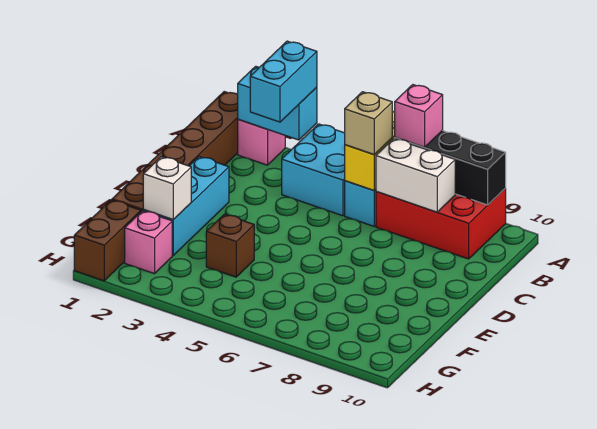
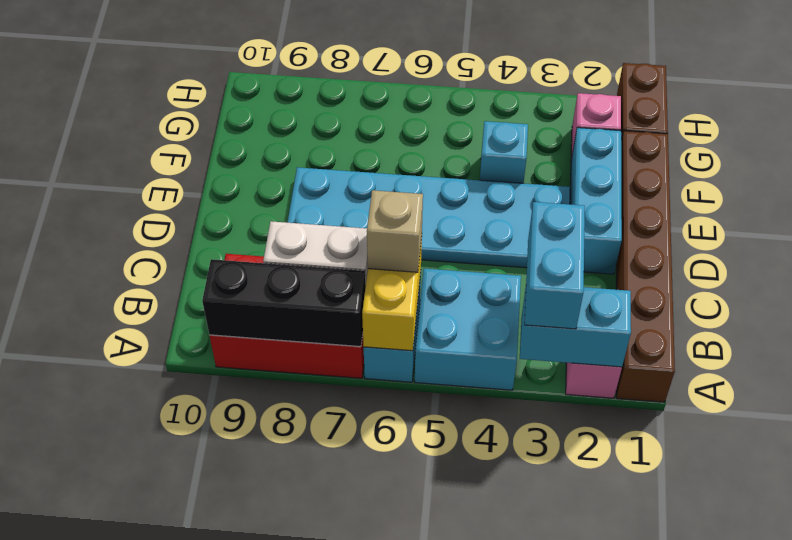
pink 1x1 brick [395,85,443,147] -> none
none -> cyan 2x6 plate [287,167,570,268]
white 1x1 brick [143,157,191,220] -> none
brown 1x1 brick [206,214,254,277] -> cyan 1x1 brick [480,121,528,183]

